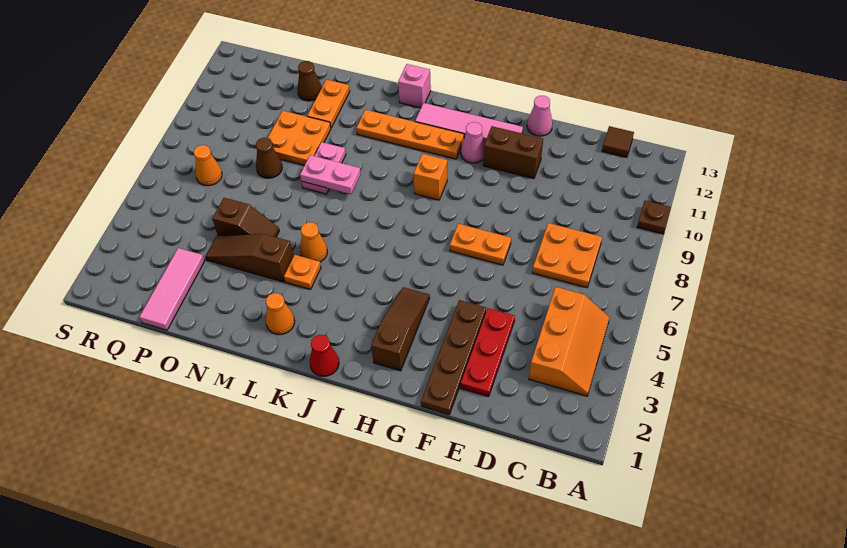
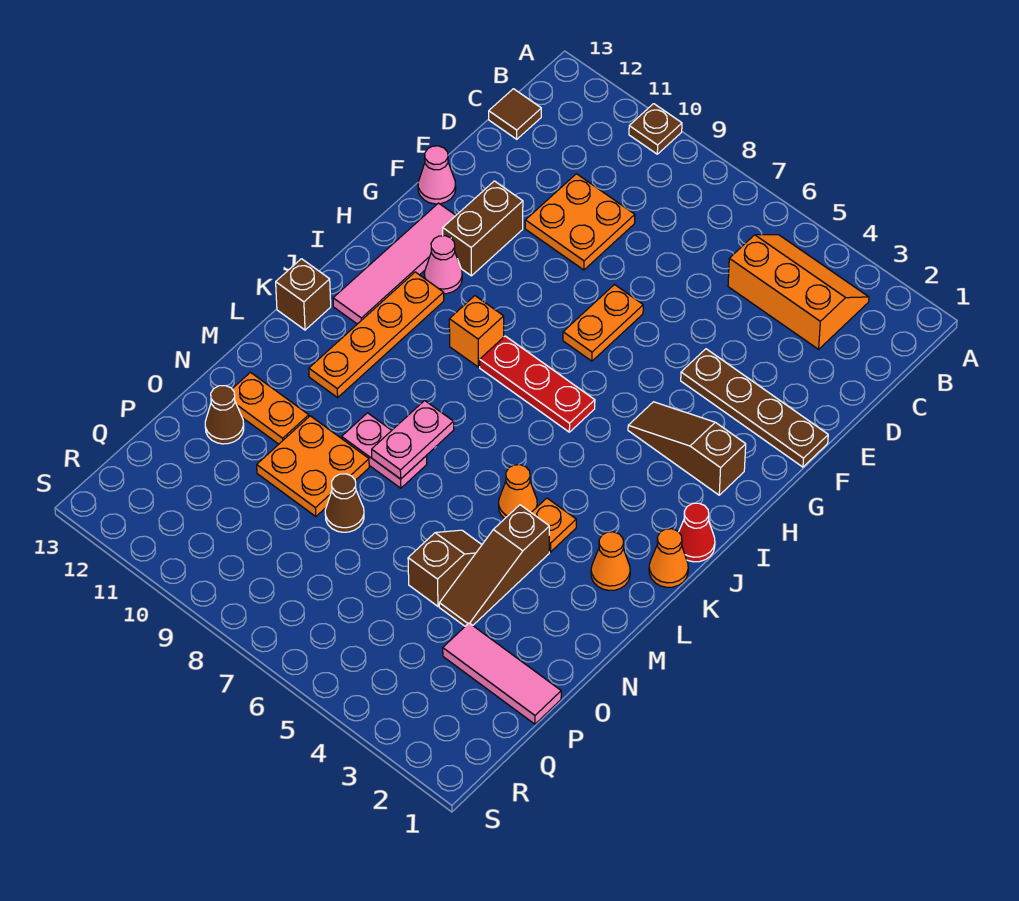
orange 2x2 plate [532,223,602,288] -> orange 2x2 plate moved to [525,174,635,270]
red 1x3 plate [461,308,515,397] -> red 1x3 plate moved to [480,336,595,432]
pink 1x1 brick [398,64,431,108] -> brown 1x1 brick [276,259,331,330]
orange 1x1 cone [194,145,222,186] -> orange 1x1 cone moved to [649,529,688,587]

